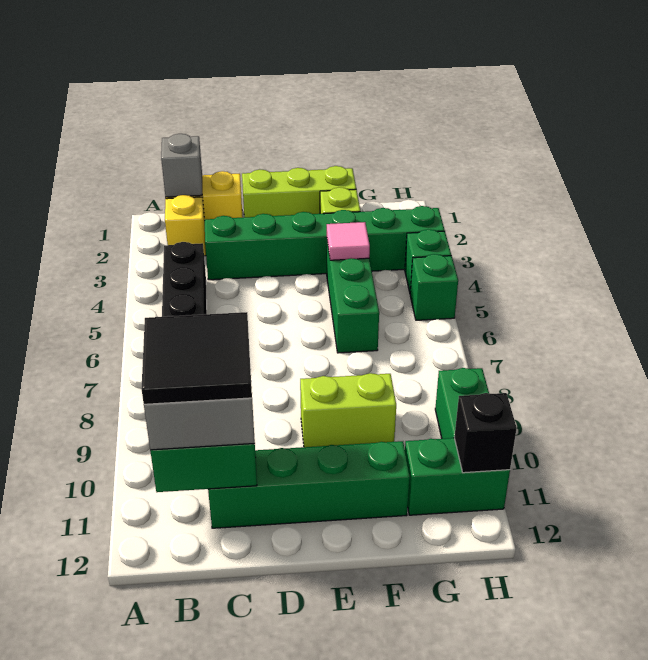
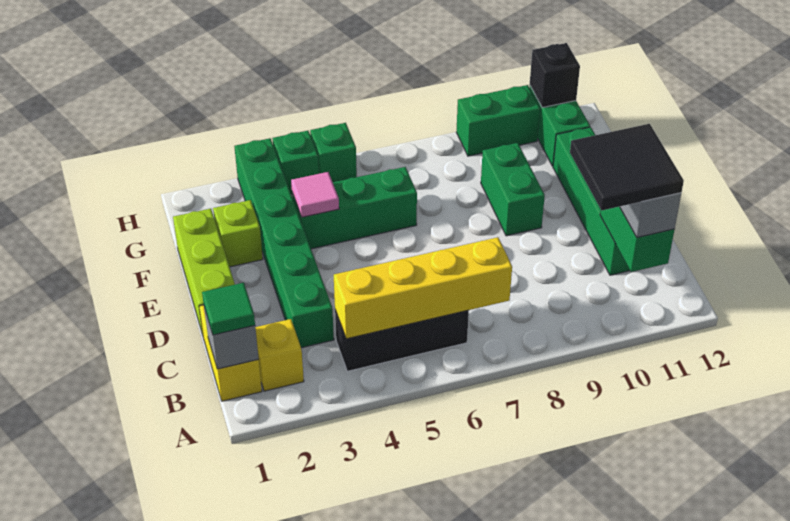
none -> green 1x1 tile [202,283,255,335]
none -> yellow 1x4 brick [334,237,512,339]
lime 1x2 brick [300,373,396,447] -> green 1x2 brick [481,143,545,236]

